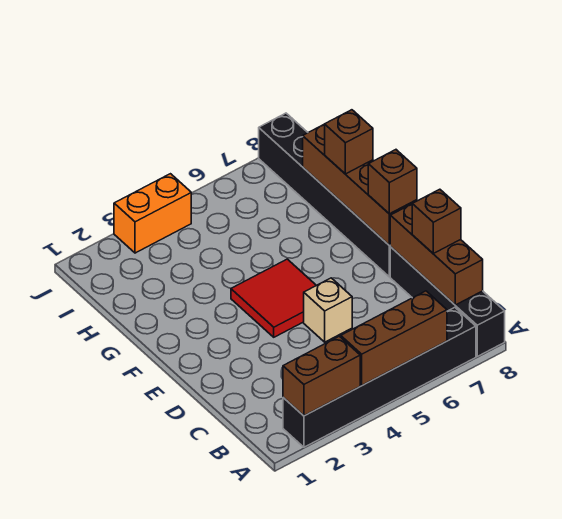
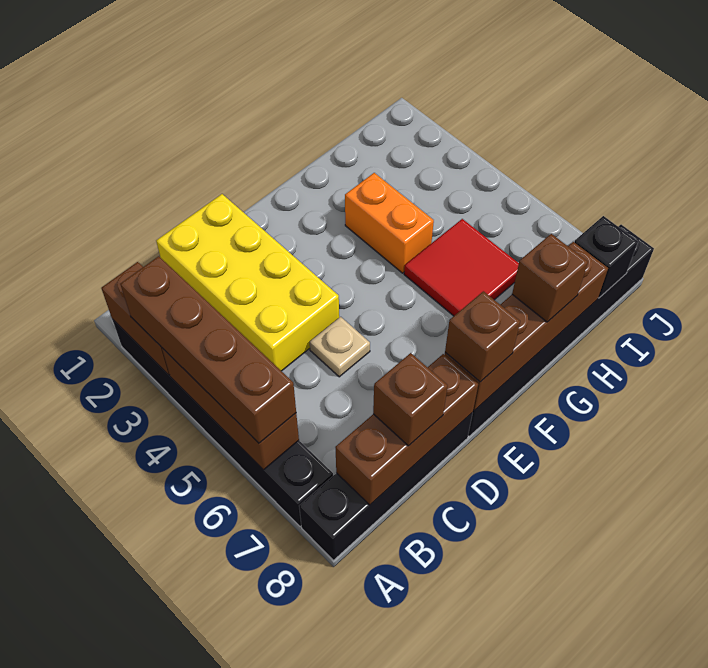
none -> brown 1x4 brick [120,256,296,443]
none -> yellow 2x4 brick [156,194,339,371]
tan 1x1 brick [304,278,352,342] -> tan 1x1 plate [310,317,370,377]
red 2x2 tile [231,259,316,337] -> red 2x2 tile moved to [404,219,519,316]
none -> black 1x1 brick [574,216,638,298]
orange 1x2 brick [114,174,191,253] -> orange 1x2 brick moved to [345,173,434,273]

